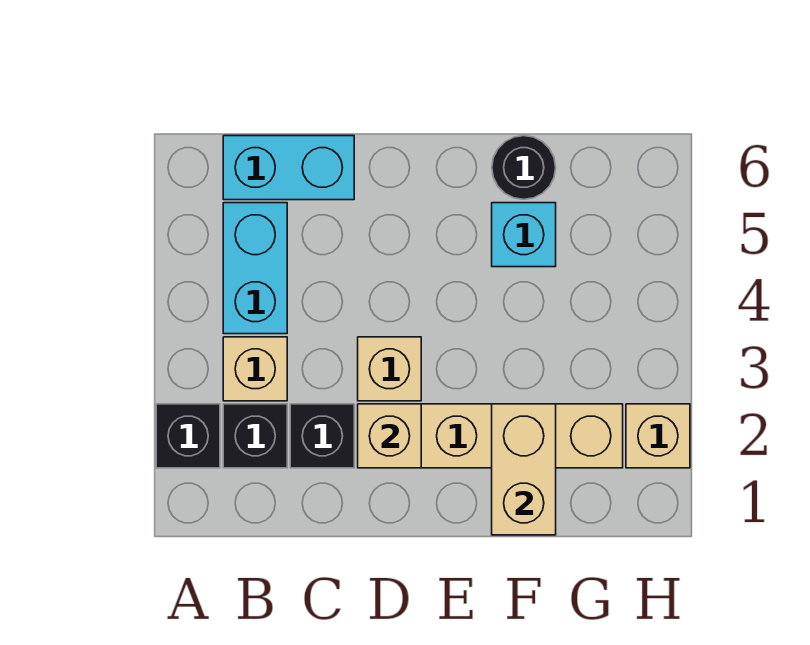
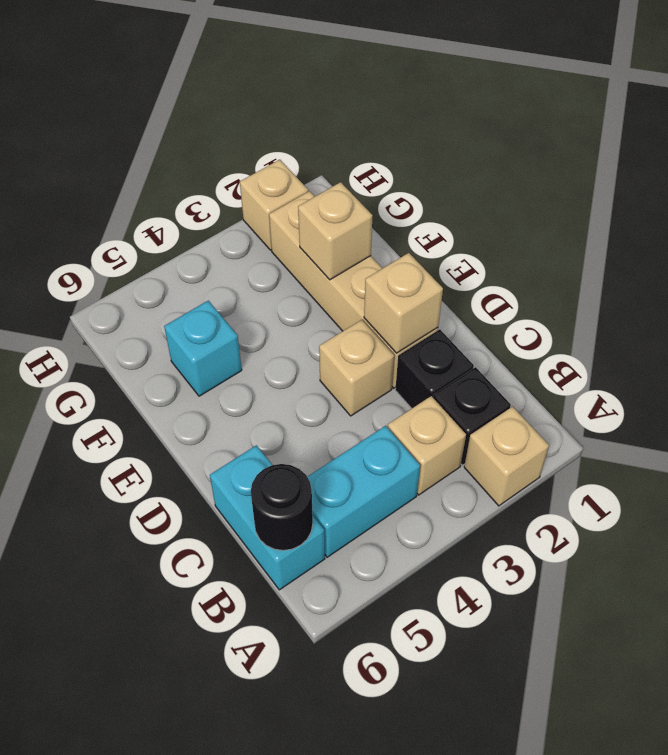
black 1x1 brick [156,404,220,468] -> tan 1x1 brick [464,407,549,506]
tan 1x2 brick [492,404,556,535] -> tan 1x1 brick [298,182,373,280]
black 1x1 round brick [492,136,556,199] -> black 1x1 round brick moved to [251,464,313,551]

